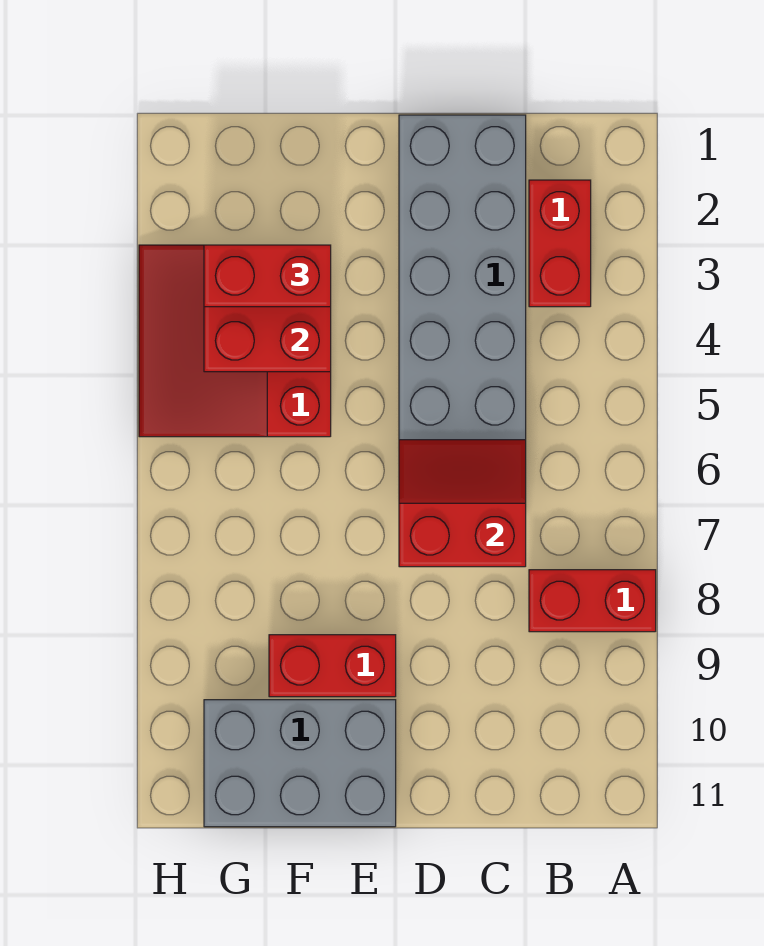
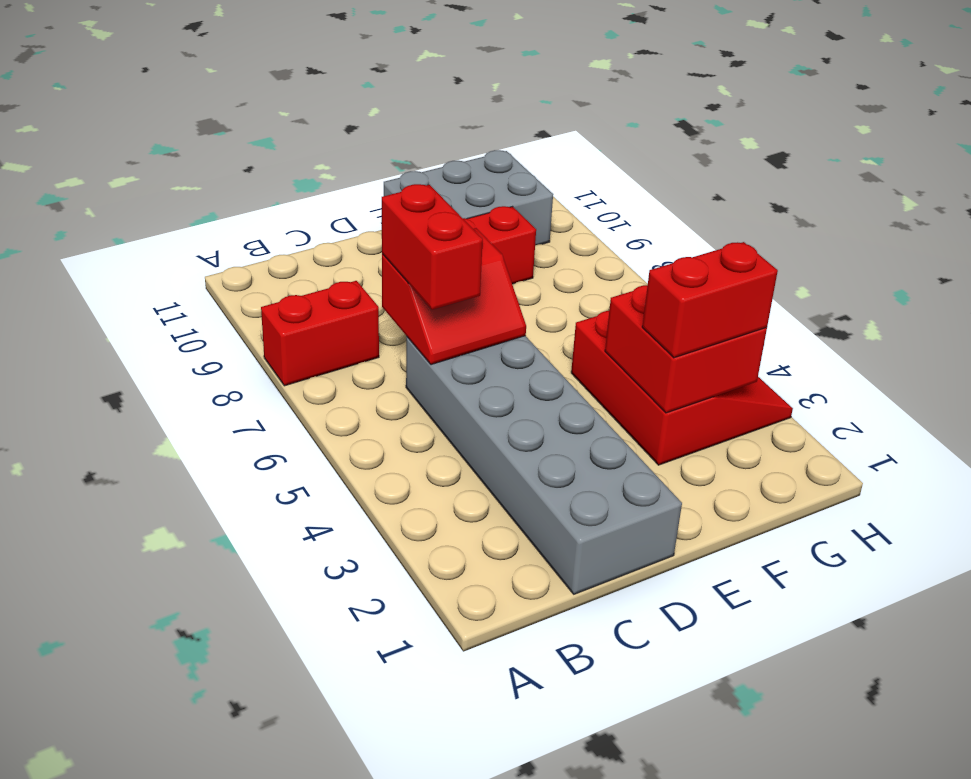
red 1x2 brick [529,180,591,307] -> red 1x2 brick moved to [382,184,483,310]

